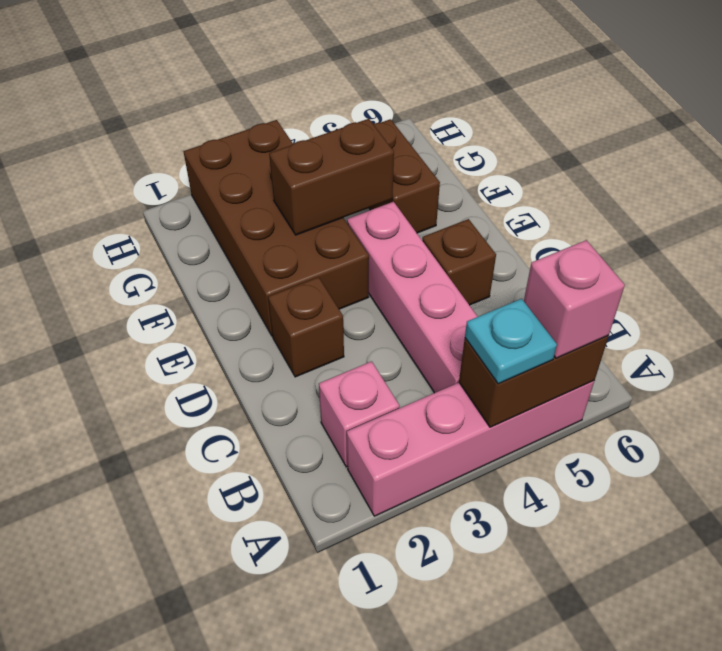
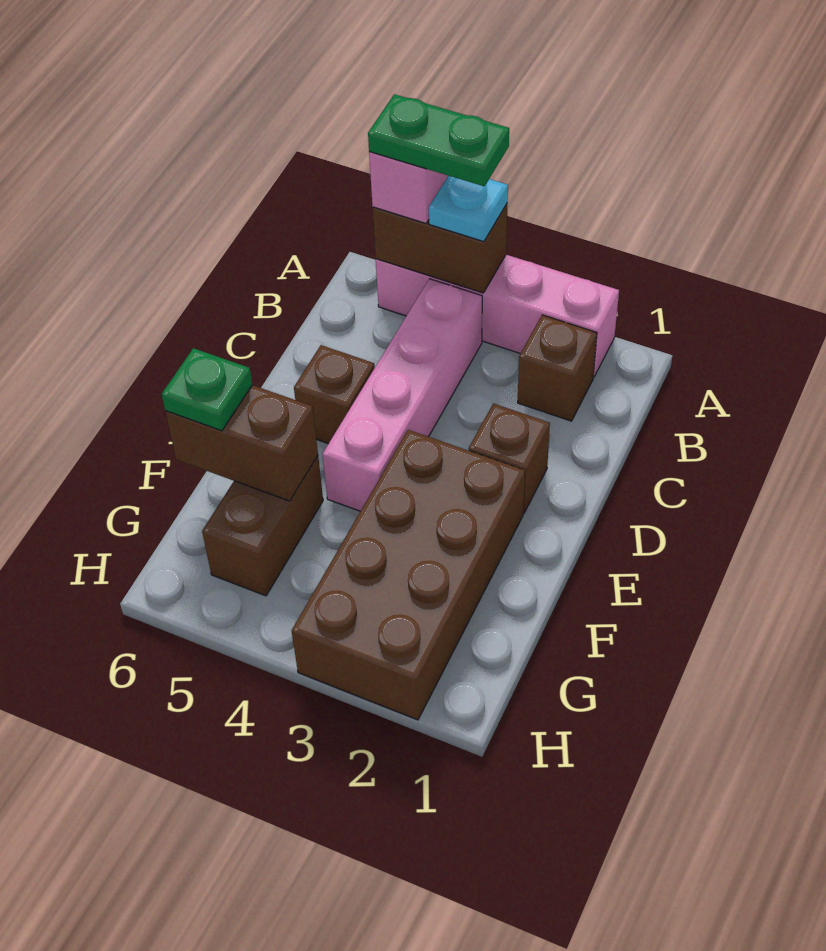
none -> green 1x2 plate [368,94,509,186]
pink 1x1 brick [319,361,400,467] -> brown 1x1 brick [518,315,597,421]
brown 1x2 brick [269,119,394,235] -> brown 1x2 brick moved to [165,385,318,501]
none -> green 1x1 plate [162,348,252,431]

